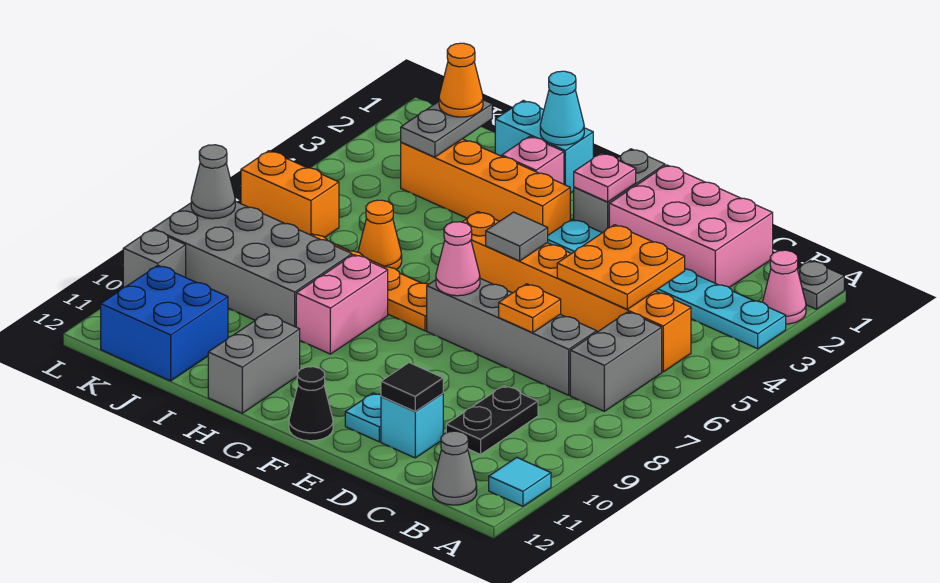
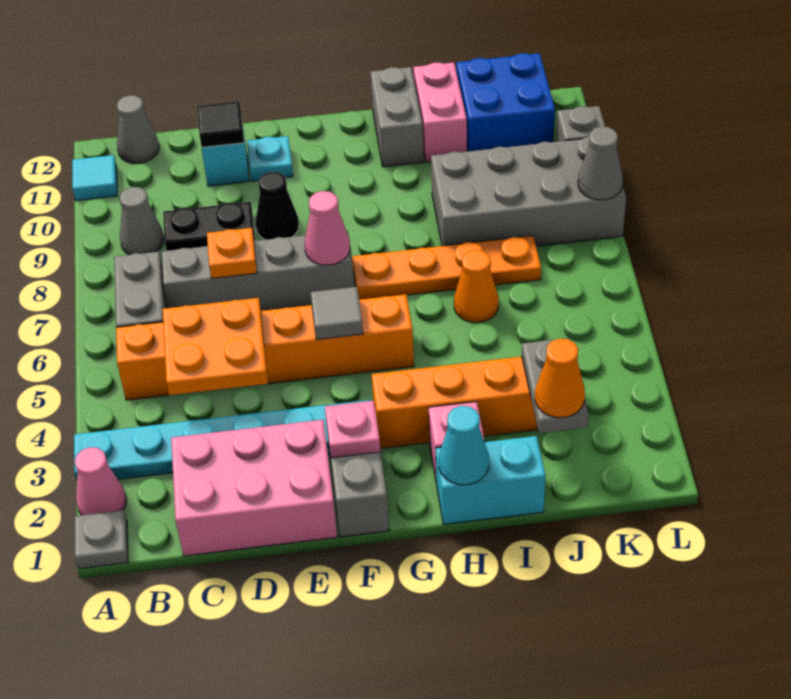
none -> grey 1x1 cone [120,187,164,255]
black 1x2 plate [446,386,538,454] -> black 1x2 plate turned to [163,202,255,251]
black 1x1 cone [289,367,333,441] -> black 1x1 cone moved to [255,172,299,240]
pink 1x2 brick [296,255,388,354] -> pink 1x2 brick moved to [413,63,467,162]
orange 1x2 brick [241,151,339,237] -> none

